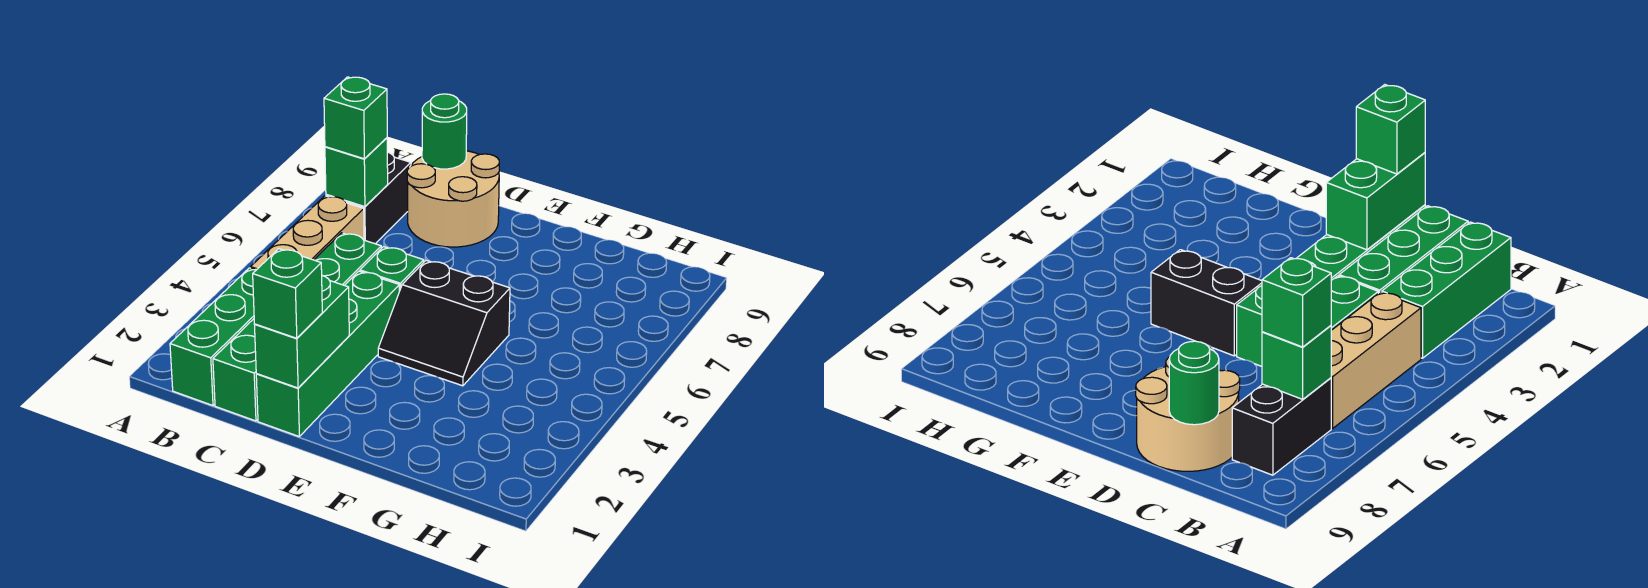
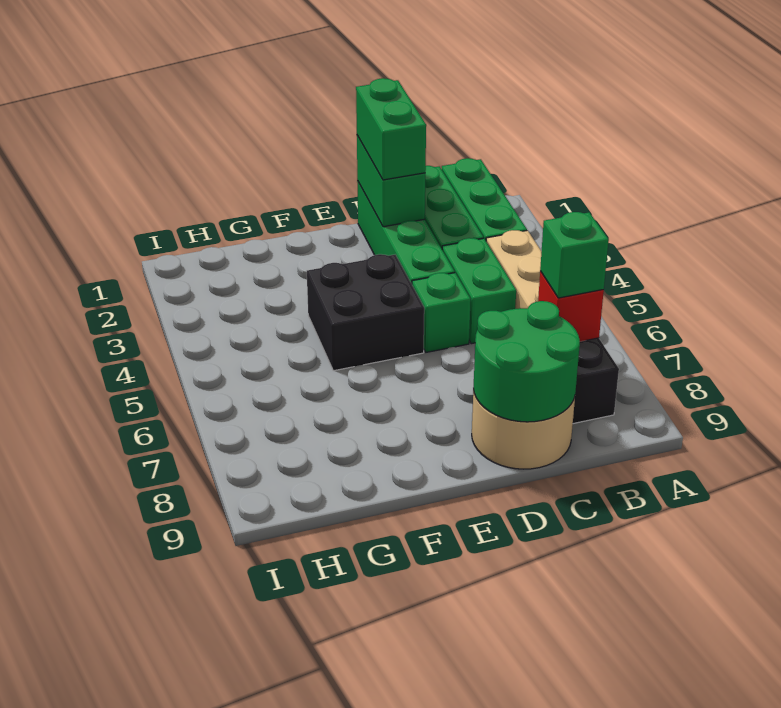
green 1x1 brick [325,138,388,207] -> red 1x1 brick [538,271,604,342]
green 1x1 round brick [422,94,467,169] -> green 2x2 round brick [473,301,580,422]
green 1x1 brick [253,249,322,338] -> green 1x2 brick [356,78,426,180]
black 2x2 slope [378,261,510,386] -> black 2x2 brick [307,254,424,371]

